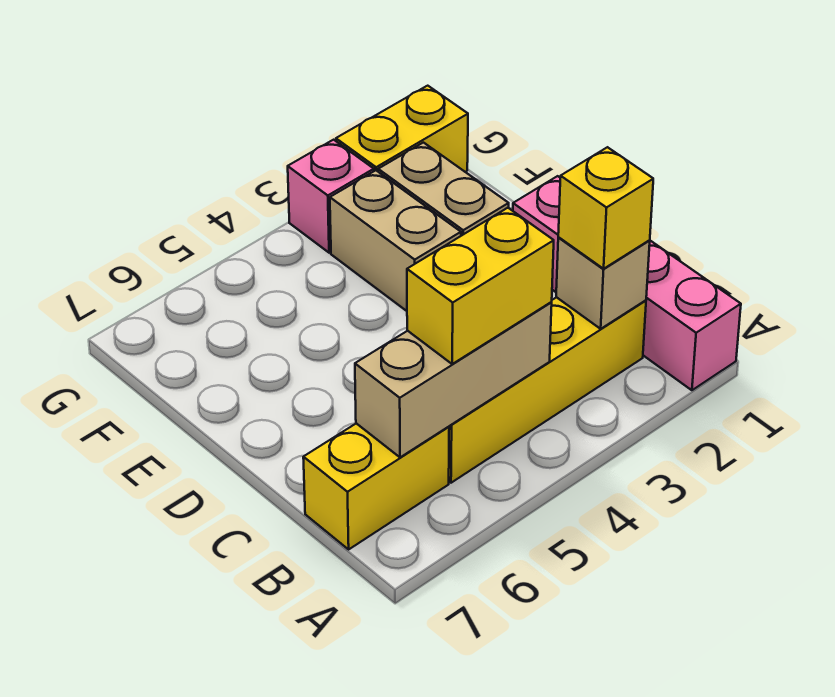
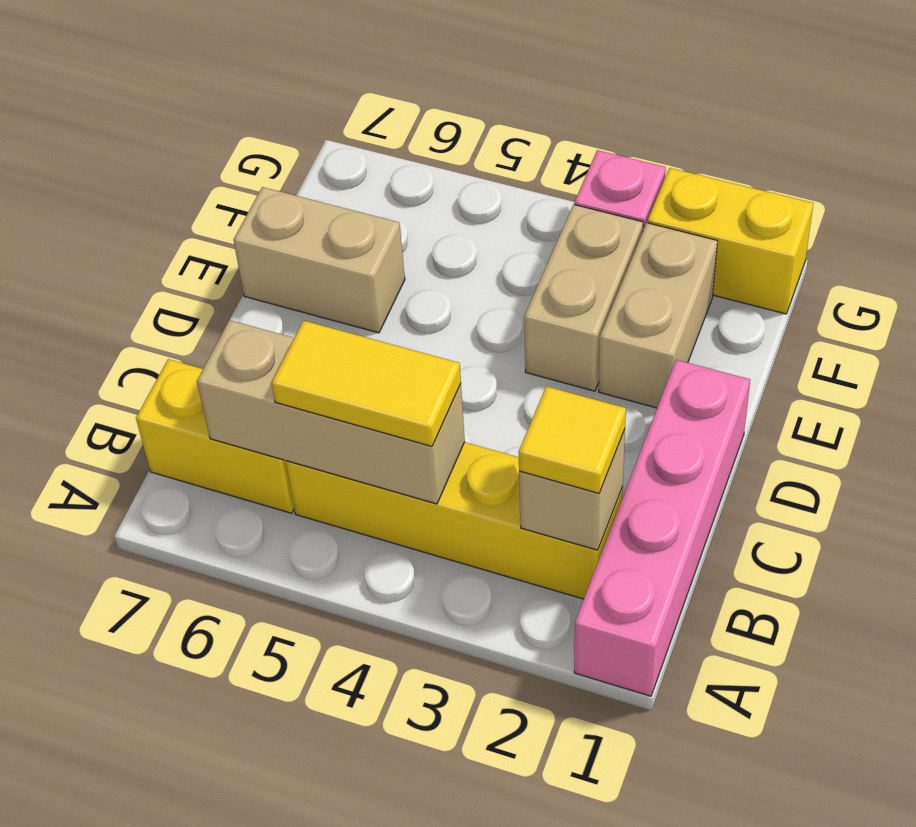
yellow 1x1 brick [558,147,653,269] -> yellow 1x1 tile [518,386,626,493]
yellow 1x2 brick [407,208,554,364] -> yellow 1x2 tile [272,320,461,446]
none -> tan 1x2 brick [234,187,405,333]

